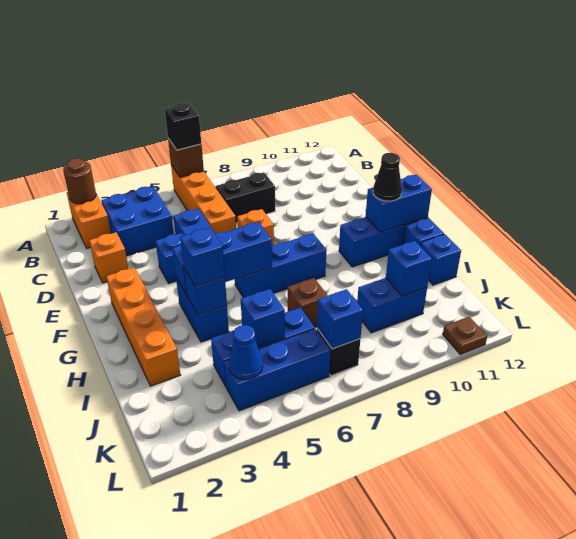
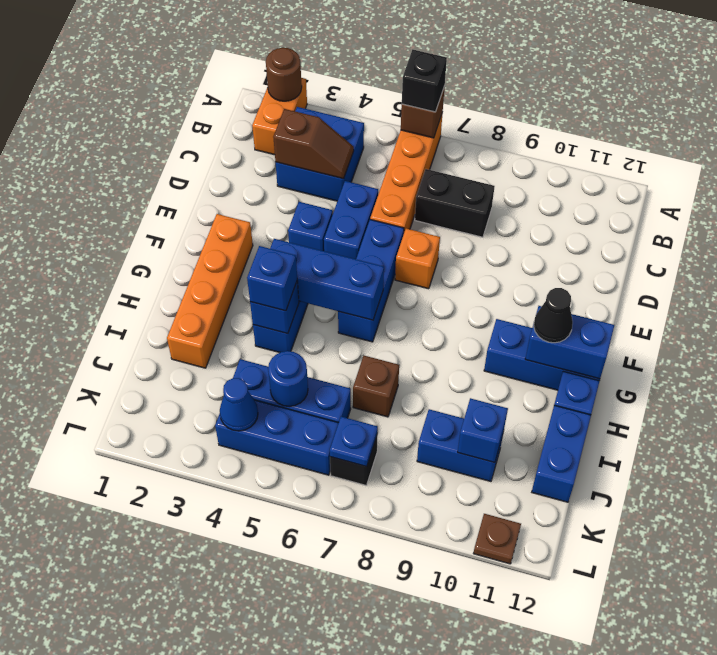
none -> brown 1x2 slope [273,109,354,179]
orange 1x1 brick [89,232,128,283] -> none
blue 1x3 brick [235,234,327,298] -> blue 1x3 brick turned to [338,220,404,342]
blue 1x1 brick [421,234,461,285] -> blue 1x2 brick [532,405,591,502]
blue 1x1 brick [241,289,285,347] -> blue 1x1 round brick [268,351,308,407]
blue 1x1 brick [317,289,363,349] -> blue 1x1 plate [330,417,378,467]

